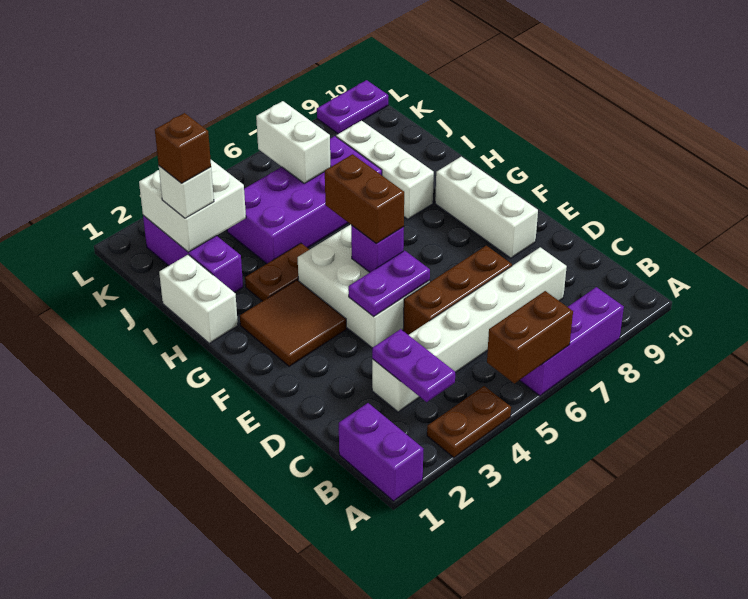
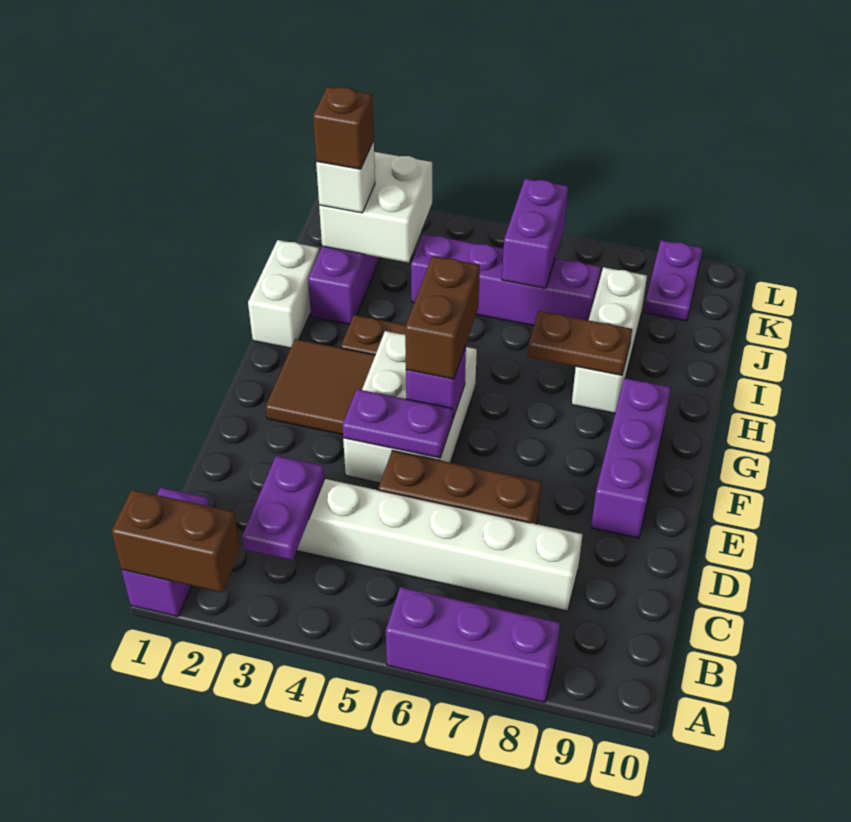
brown 1x2 plate [427,386,511,458] -> brown 1x2 plate moved to [527,311,632,375]
brown 1x2 brick [487,291,573,383] -> brown 1x2 brick moved to [111,490,240,592]
white 1x3 brick [435,157,538,258] -> purple 1x3 brick [591,378,671,538]
purple 2x4 brick [227,136,382,264] -> purple 1x4 brick [411,234,601,326]
white 1x2 brick [256,101,331,183] -> purple 1x2 brick [502,178,568,288]
purple 1x2 plate [317,80,388,134] -> purple 1x2 plate turned to [644,240,703,321]

